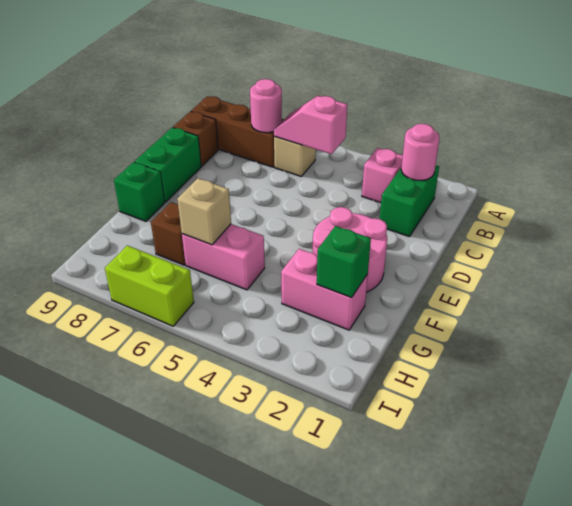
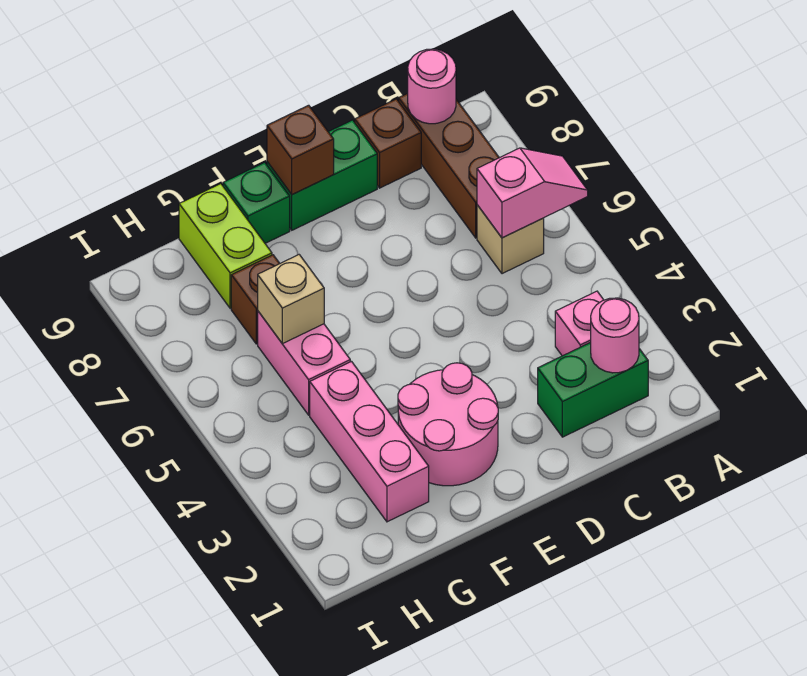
pink 1x2 slope [274,96,347,154] -> pink 1x2 slope turned to [477,148,588,238]
pink 1x1 round brick [250,79,282,133] -> pink 1x1 round brick moved to [408,49,456,124]
none -> brown 1x1 brick [267,105,334,195]
pink 1x2 brick [281,249,368,330] -> pink 1x3 brick [310,362,429,522]
green 1x1 brick [317,226,371,298] -> none
lime 1x2 brick [105,245,194,326] -> lime 1x2 brick moved to [179,184,272,308]

